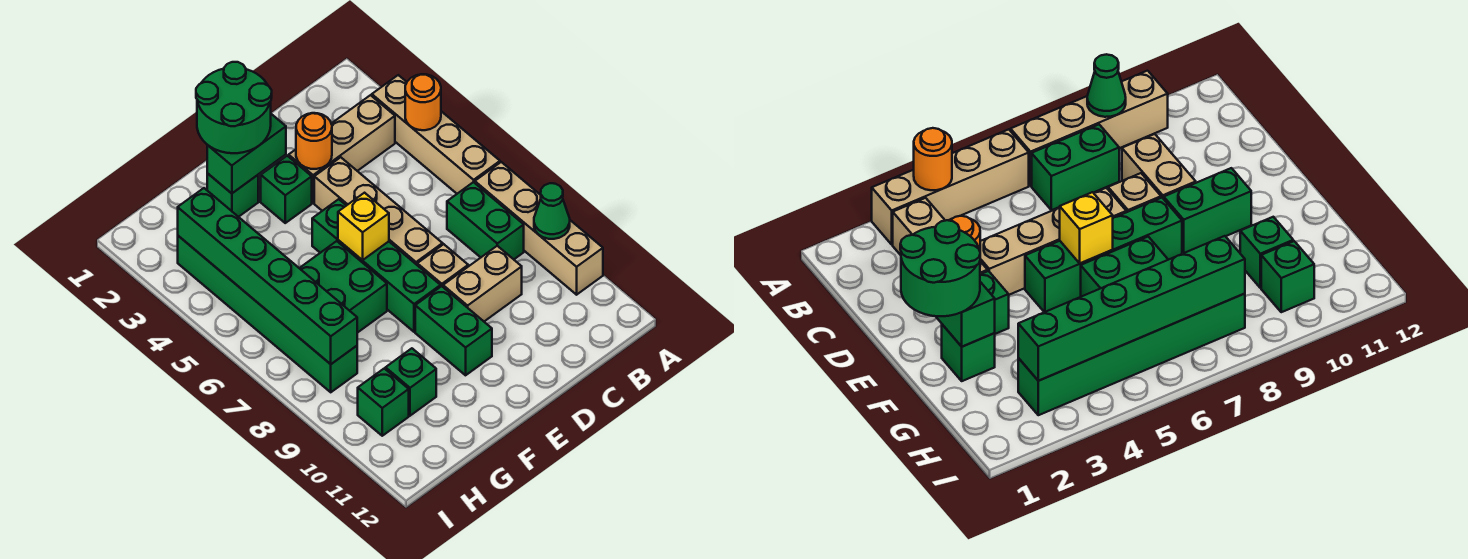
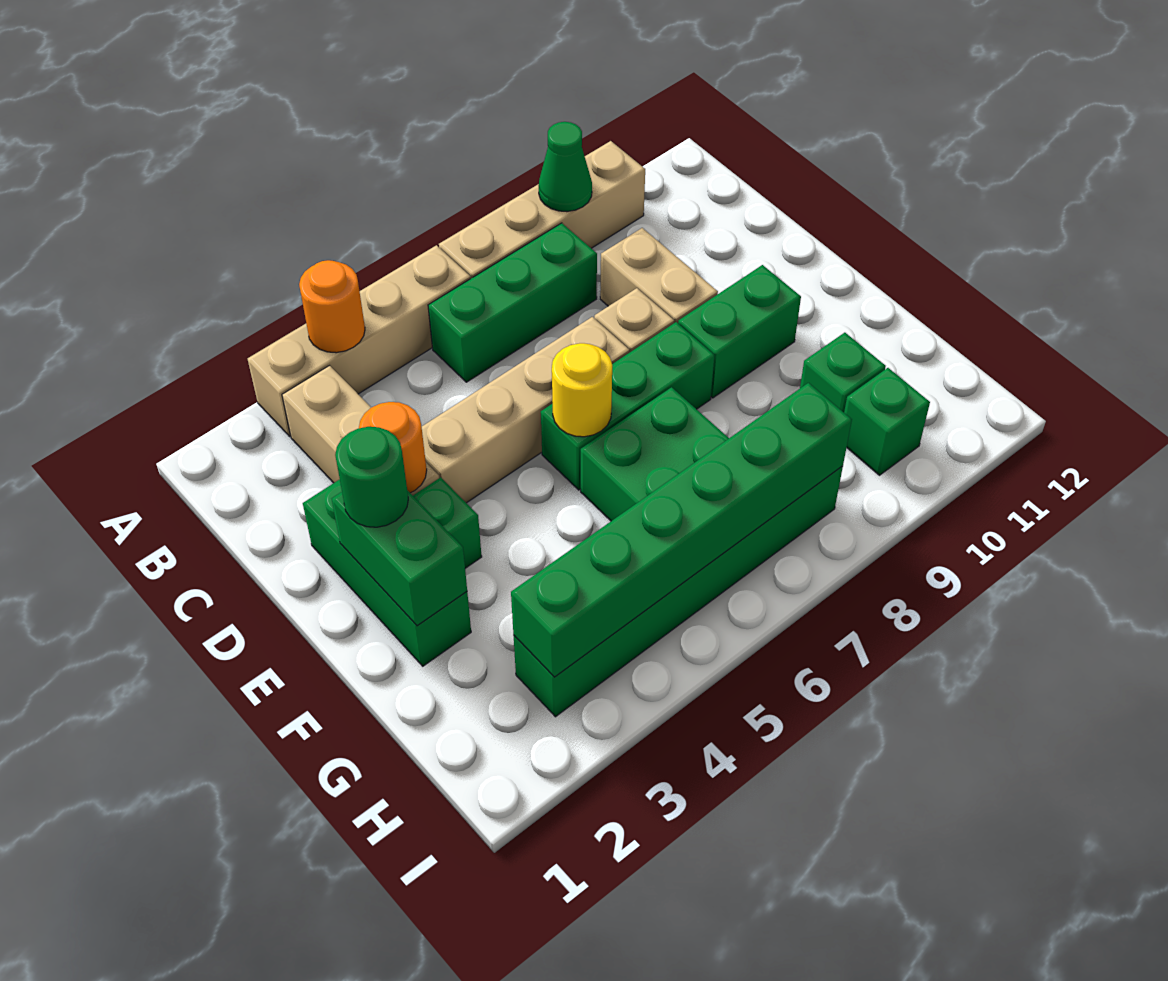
green 1x2 brick [447,182,524,259] -> green 1x3 brick [428,223,597,382]
green 2x2 round brick [196,62,272,153] -> green 1x1 round brick [335,427,408,527]
green 1x4 brick [312,199,441,332] -> green 1x3 brick [541,322,715,490]
yellow 1x1 brick [338,193,389,260] -> yellow 1x1 round brick [552,343,612,437]
green 1x1 brick [207,173,258,217] -> green 1x3 brick [303,479,471,666]

